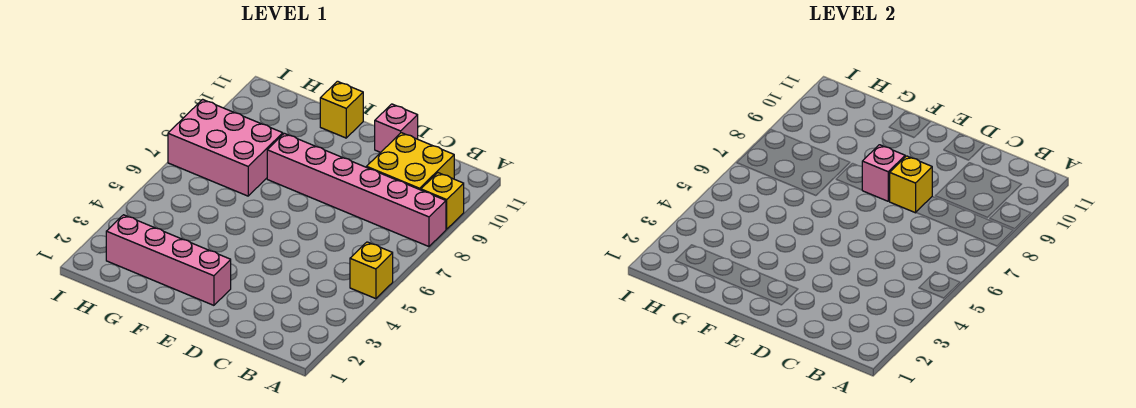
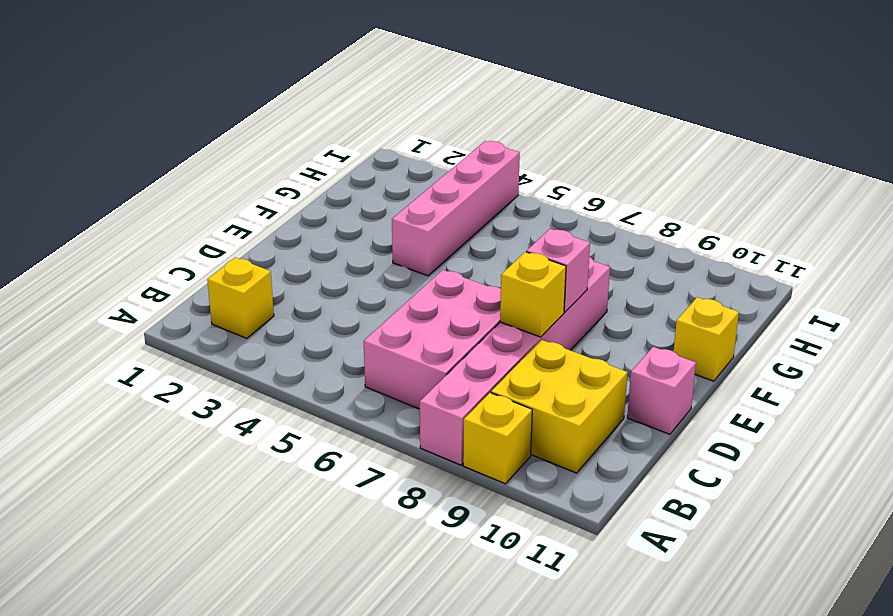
yellow 1x1 brick [350,242,393,299] -> yellow 1x1 brick moved to [207,258,274,338]
pink 1x4 brick [106,215,231,305] -> pink 1x4 brick moved to [392,141,520,276]
pink 2x3 brick [168,99,283,196] -> pink 2x3 brick moved to [364,270,501,409]

